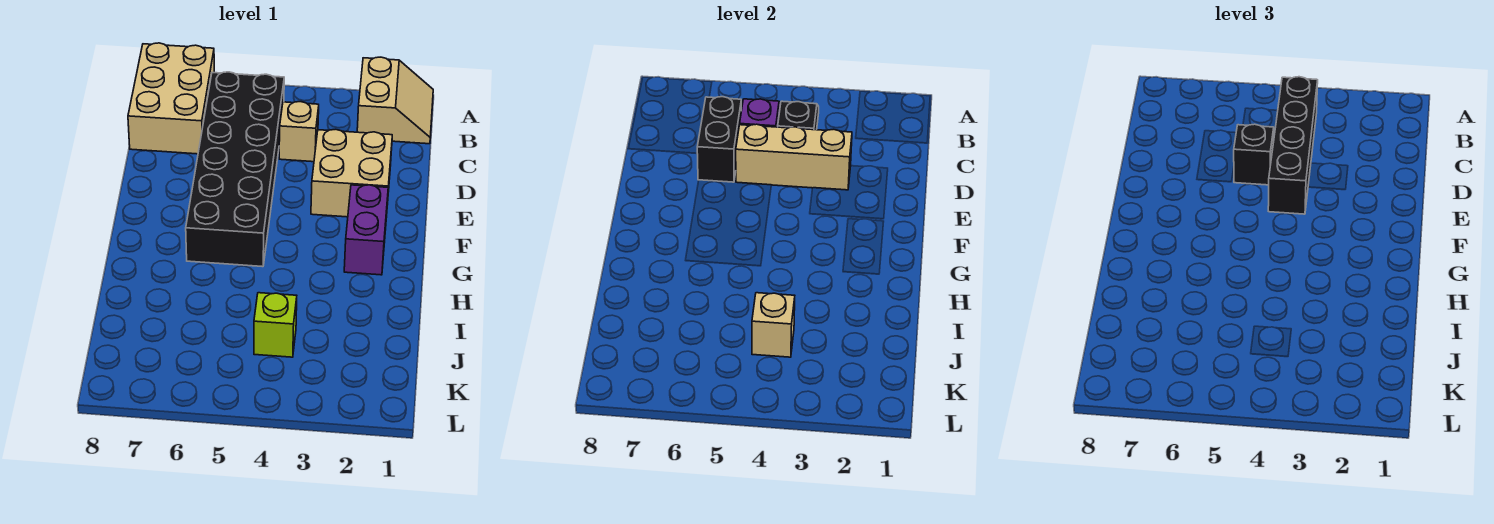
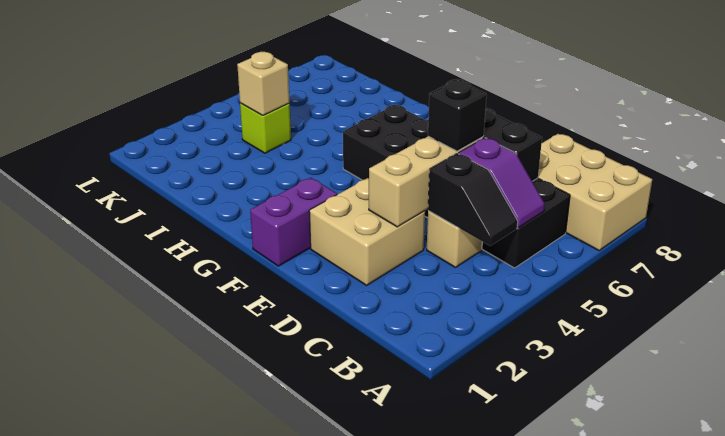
tan 2x2 slope [357,57,433,144] -> none
black 1x4 brick [1268,77,1318,214] -> none
purple 1x2 brick [344,185,388,275] -> purple 1x2 brick turned to [250,178,337,266]

